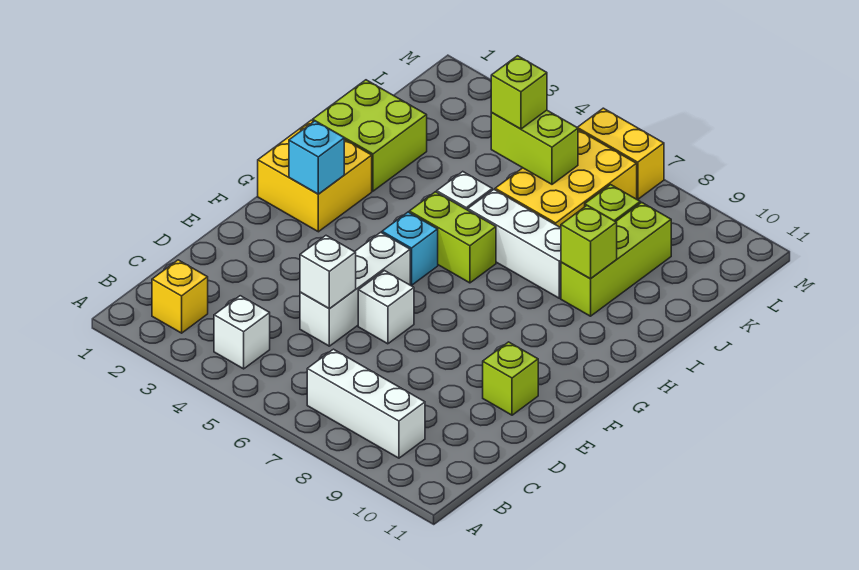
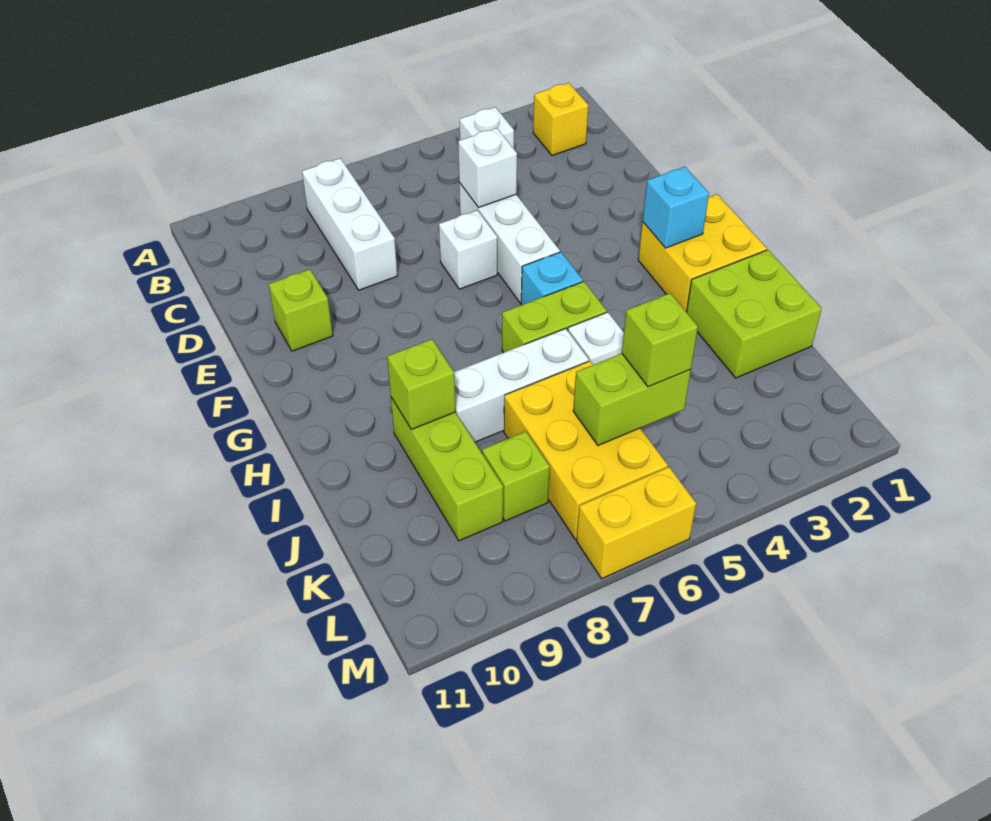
white 1x3 brick [307,349,425,458] -> white 1x3 brick turned to [302,158,397,290]

